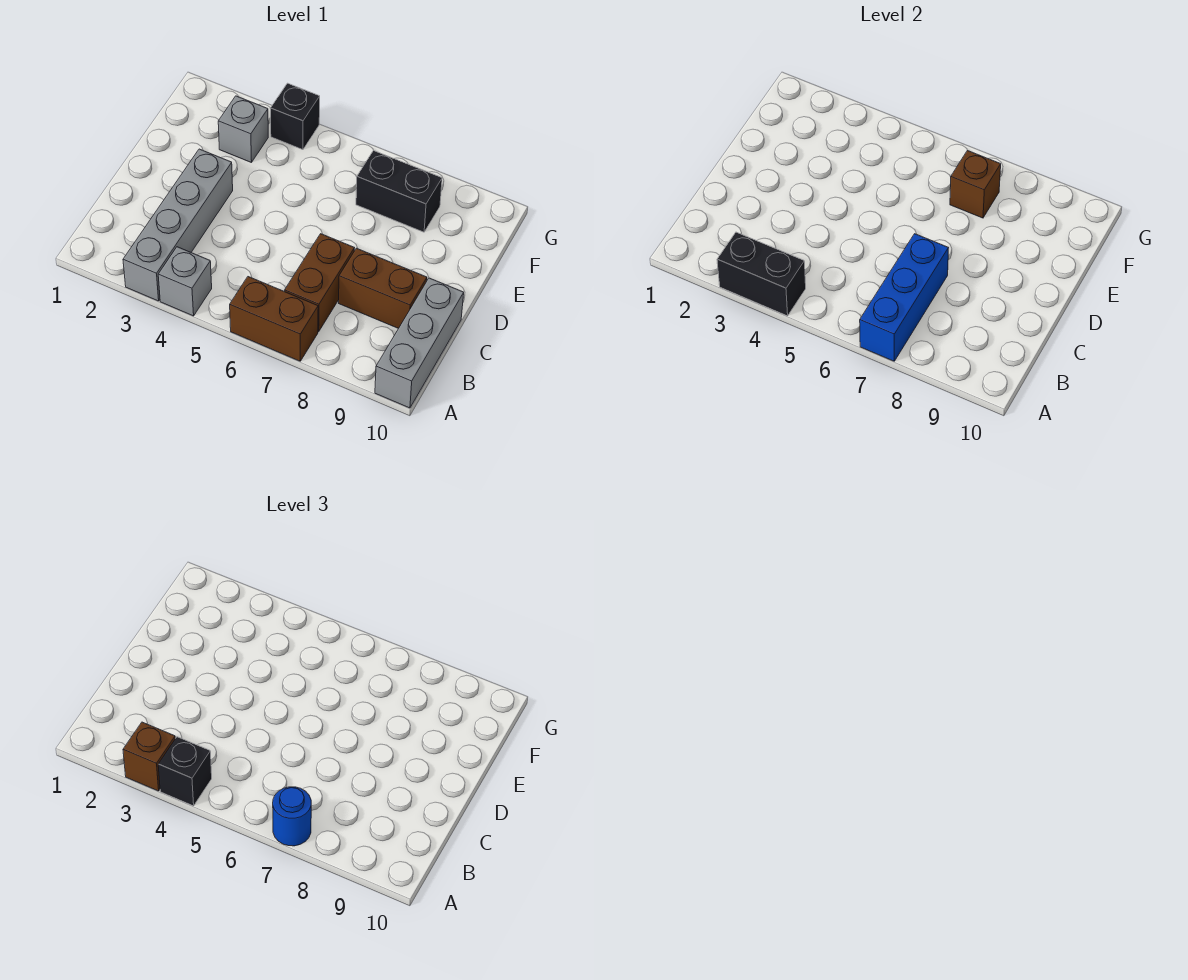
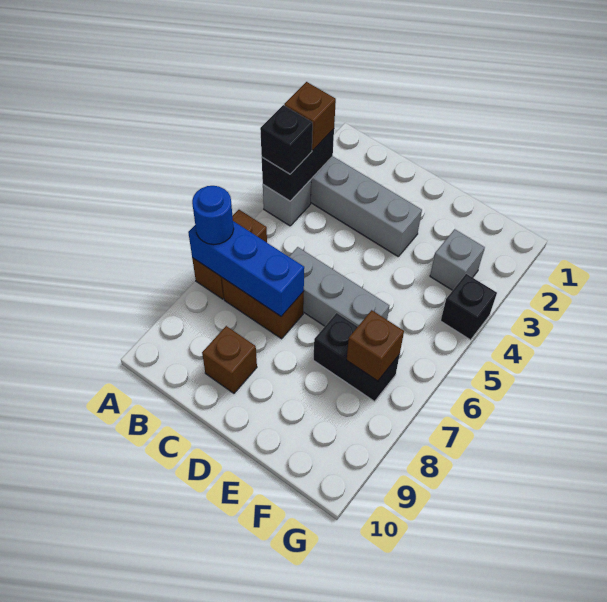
grey 1x3 brick [375,278,464,408] -> grey 1x3 brick moved to [289,247,389,326]
brown 1x2 brick [339,248,427,328] -> brown 1x1 brick [202,326,257,393]
black 1x2 brick [356,151,442,232] -> black 1x2 brick turned to [313,313,400,401]

